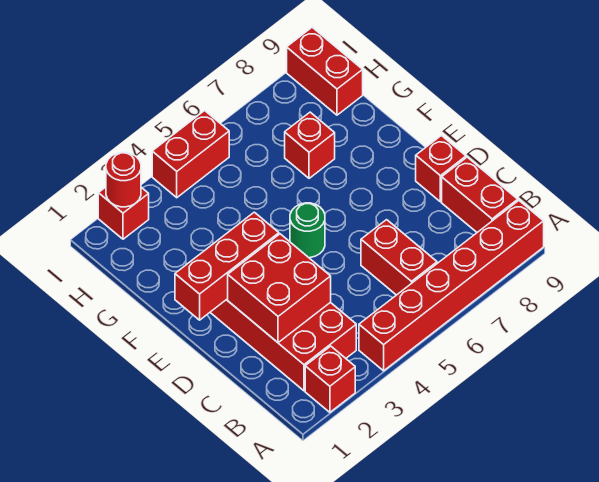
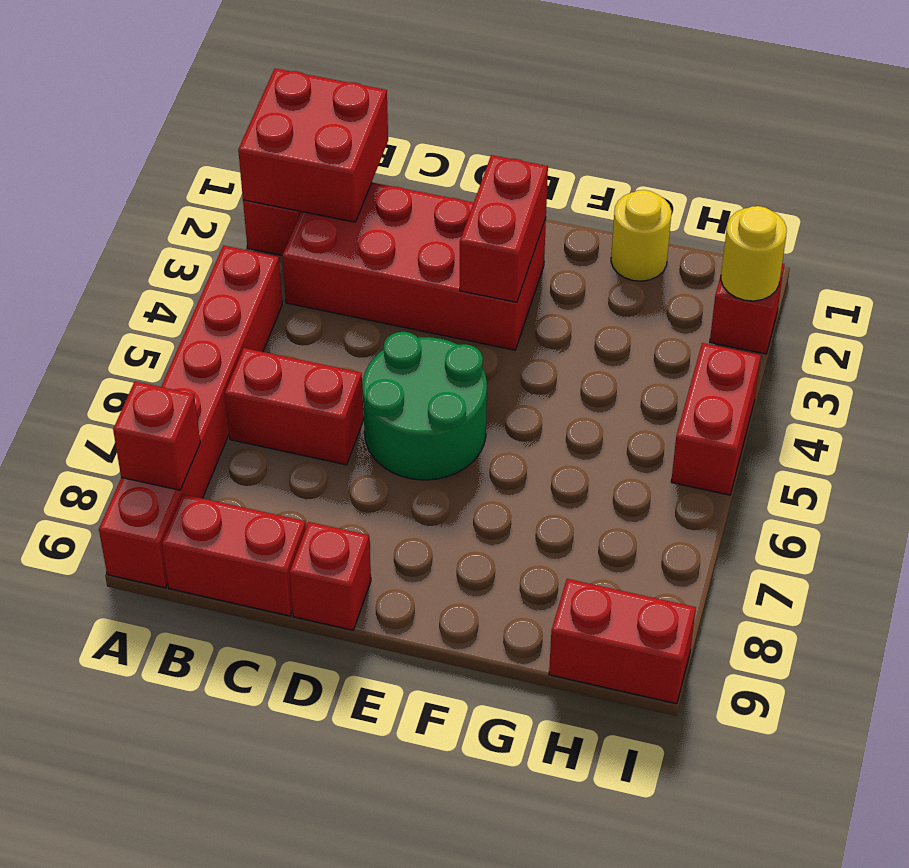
red 2x2 brick [228,234,331,343] -> red 2x2 brick moved to [238,69,388,222]
red 1x3 brick [175,212,279,320] -> red 1x2 brick [460,155,548,302]
green 1x1 round brick [290,203,325,258] -> green 2x2 round brick [362,332,487,480]
none -> yellow 1x1 round brick [611,190,672,281]
red 1x1 brick [285,112,335,178] -> red 1x1 brick moved to [113,382,200,490]
red 1x1 round brick [106,152,141,207] -> yellow 1x1 round brick [721,206,787,301]

